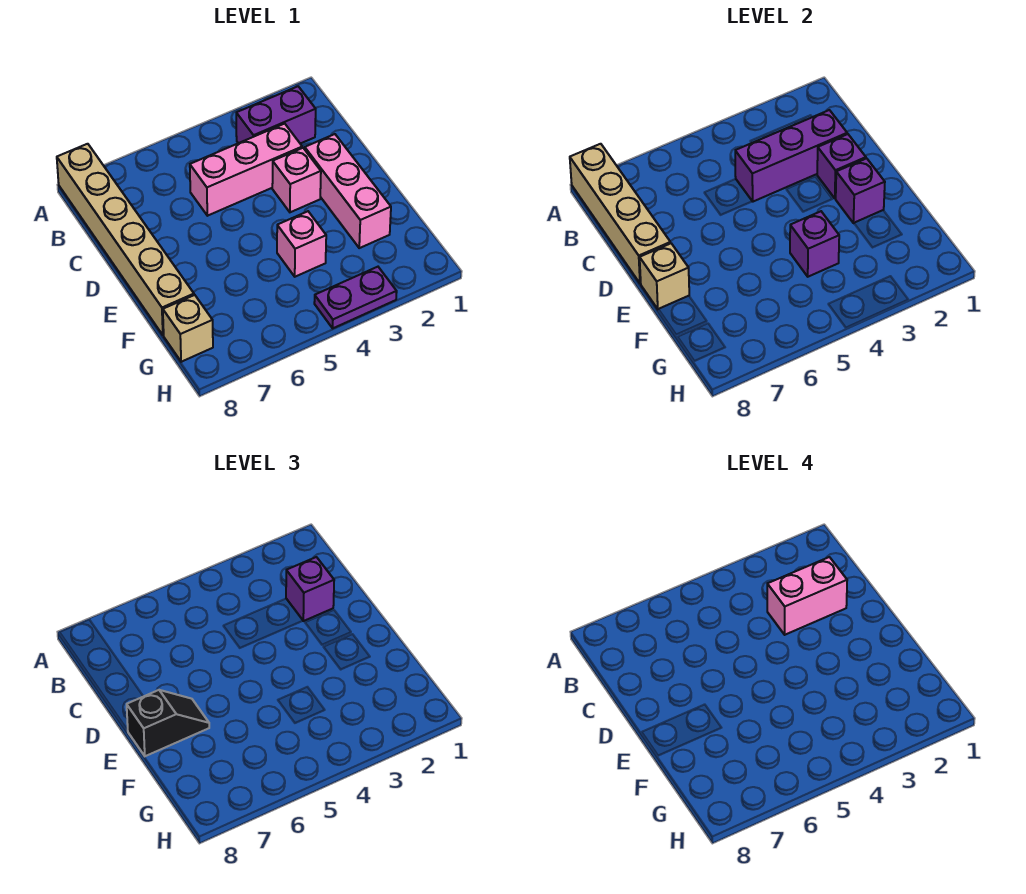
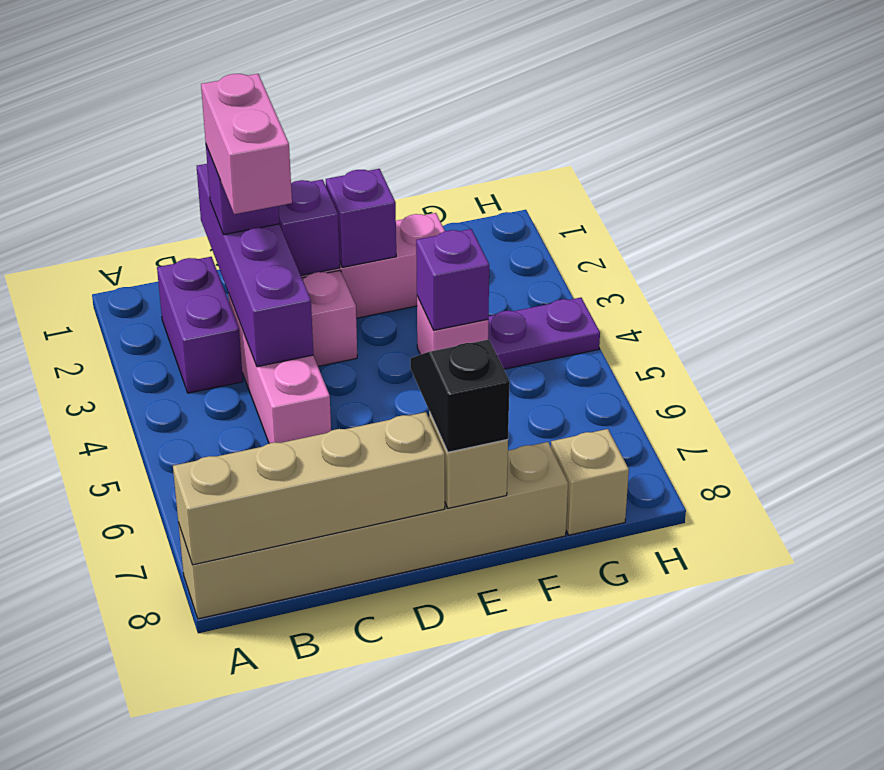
purple 1x3 brick [735,110,847,202] -> purple 1x4 brick [197,164,313,367]
purple 1x2 plate [314,267,397,328] -> purple 1x2 plate turned to [488,298,600,369]

